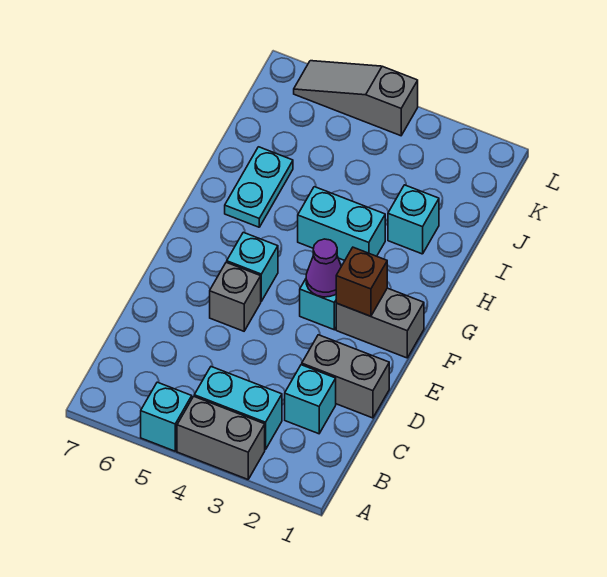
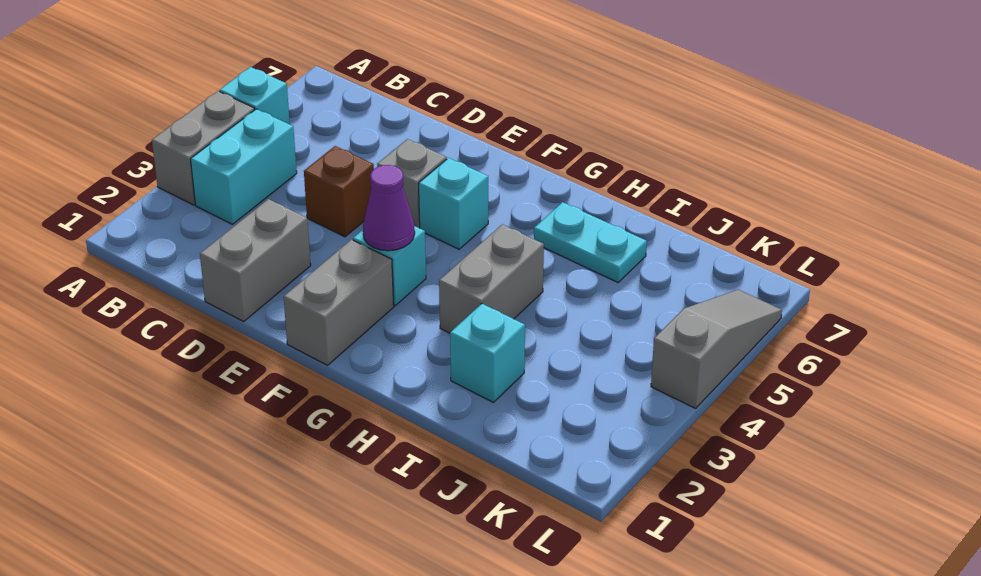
cyan 1x1 brick [285,365,336,434] -> none
brown 1x1 brick [336,247,387,316] -> brown 1x1 brick moved to [304,146,374,237]
cyan 1x2 brick [298,187,385,261] -> grey 1x2 brick [439,224,544,333]

